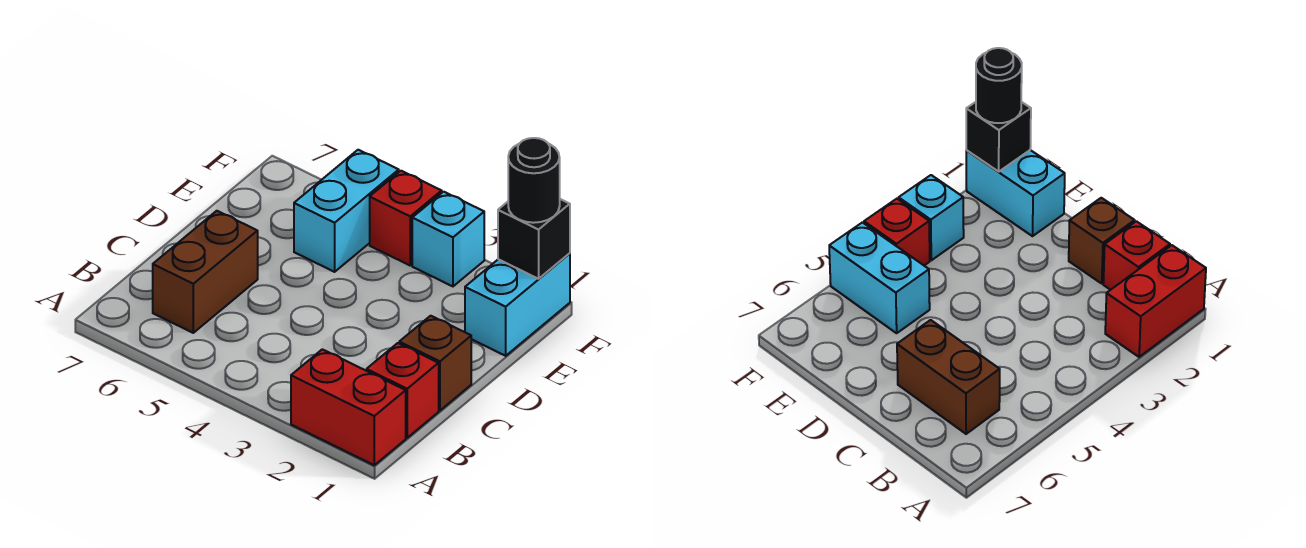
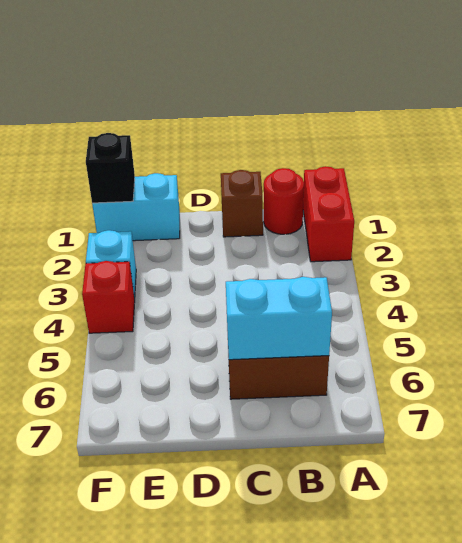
red 1x1 brick [367,343,439,438] -> red 1x1 round brick [264,168,304,234]
cyan 1x2 brick [294,150,399,272] -> cyan 1x2 brick moved to [226,277,332,360]
black 1x1 round brick [508,138,560,223] -> none

